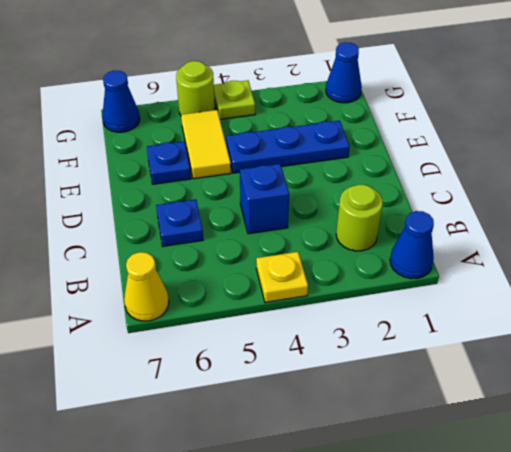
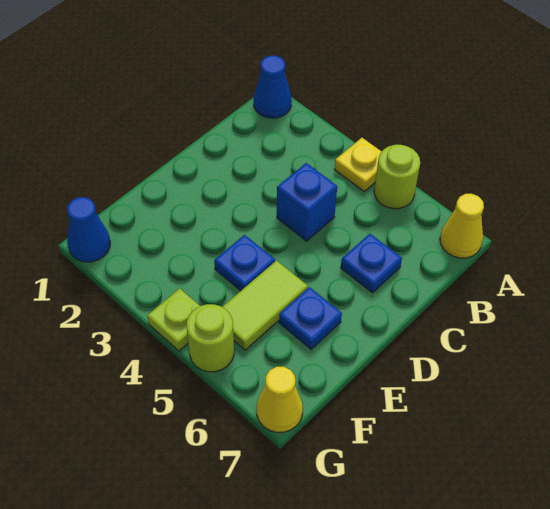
lime 1x1 round brick [336,185,383,251] -> lime 1x1 round brick moved to [374,145,420,209]
blue 1x3 plate [226,121,350,173] -> blue 1x1 plate [214,235,275,291]
yellow 1x2 tile [181,110,231,179] -> lime 1x2 tile [223,261,308,350]
blue 1x1 cone [102,71,140,132] -> yellow 1x1 cone [257,367,303,432]

